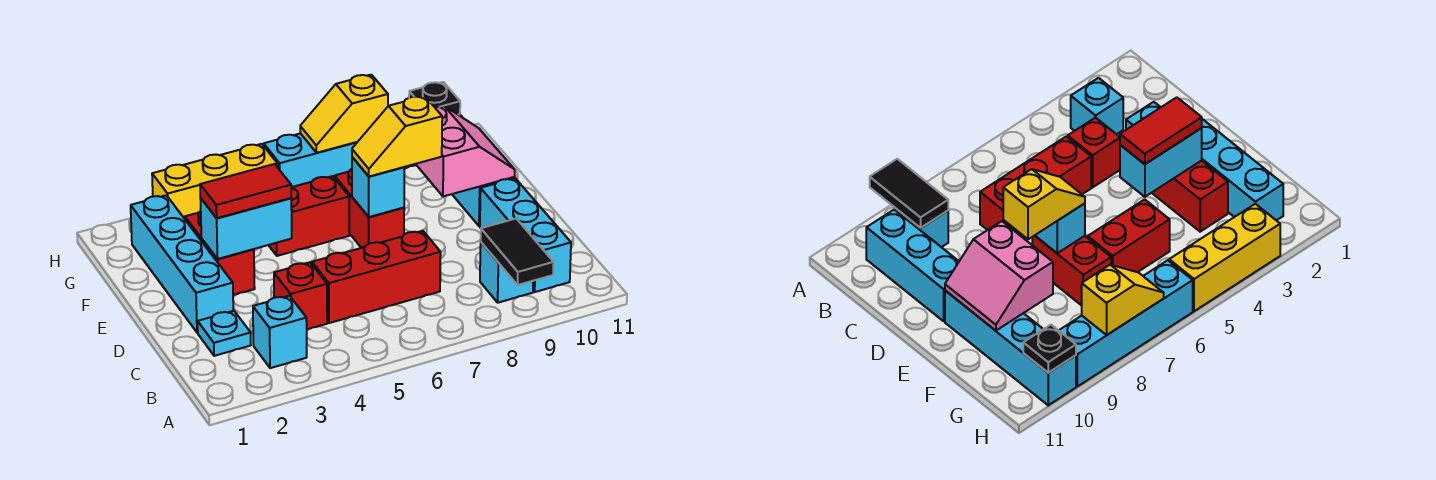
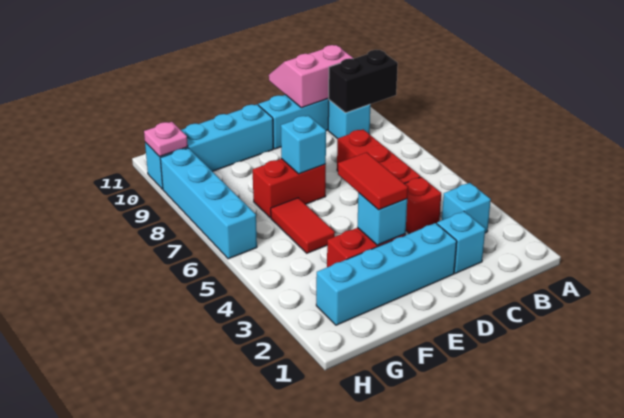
black 1x2 tile [481,219,554,285] -> black 1x2 brick [328,50,398,113]
cyan 1x1 plate [198,311,251,356] -> cyan 1x1 brick [437,211,485,273]
cyan 1x2 brick [200,198,292,259] -> cyan 1x1 brick [357,193,407,245]
yellow 1x2 slope [352,96,442,177] -> none
pink 2x2 slope [416,106,515,196] -> pink 2x2 slope moved to [269,45,353,108]
red 1x2 brick [269,176,349,256] -> red 1x2 tile [271,198,335,253]
yellow 1x3 brick [152,144,278,219] -> none
yellow 1x2 slope [300,75,388,153] -> none
black 1x1 plate [409,82,460,114] -> pink 1x1 plate [144,122,188,157]

